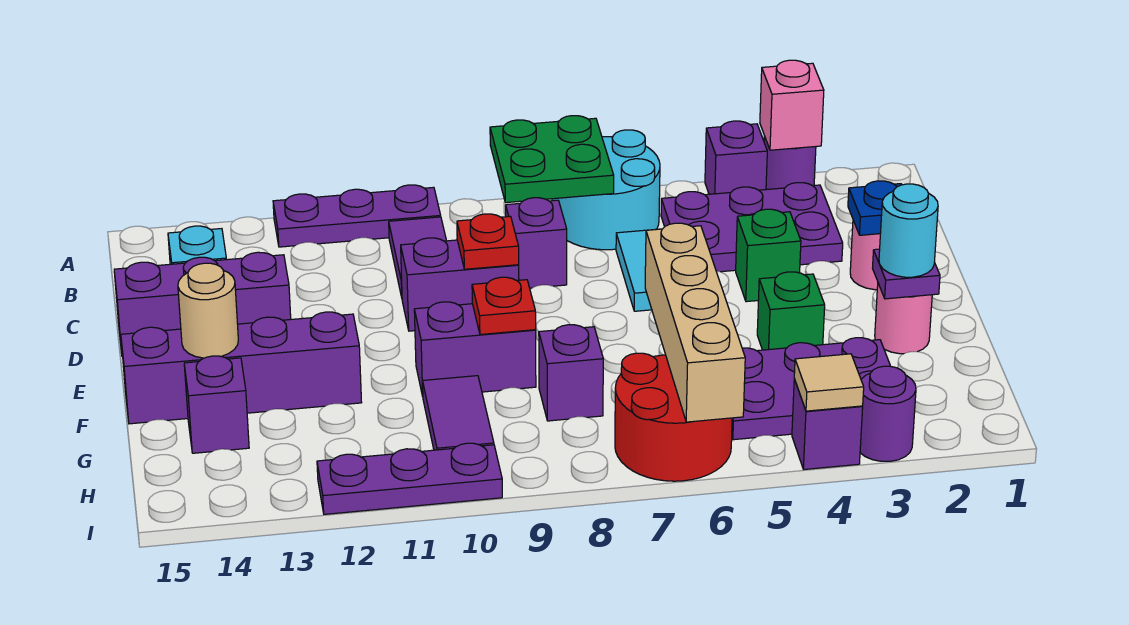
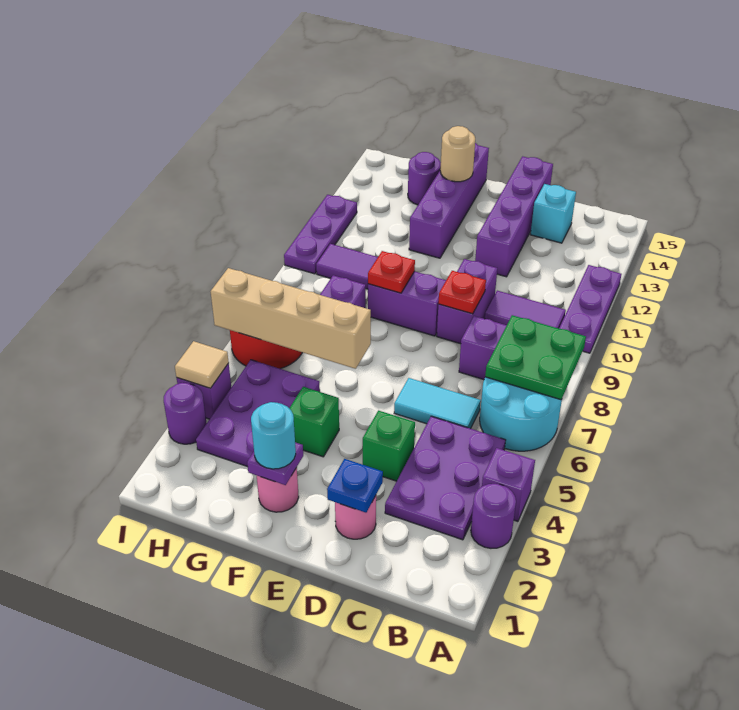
pink 1x1 brick [760,60,824,150] -> none
purple 1x3 brick [114,252,291,356] -> purple 1x4 brick [475,156,553,277]
purple 1x2 brick [414,302,536,396] -> purple 1x2 brick turned to [368,271,446,336]
purple 1x1 brick [184,356,249,453] -> purple 1x1 round brick [408,152,441,205]

